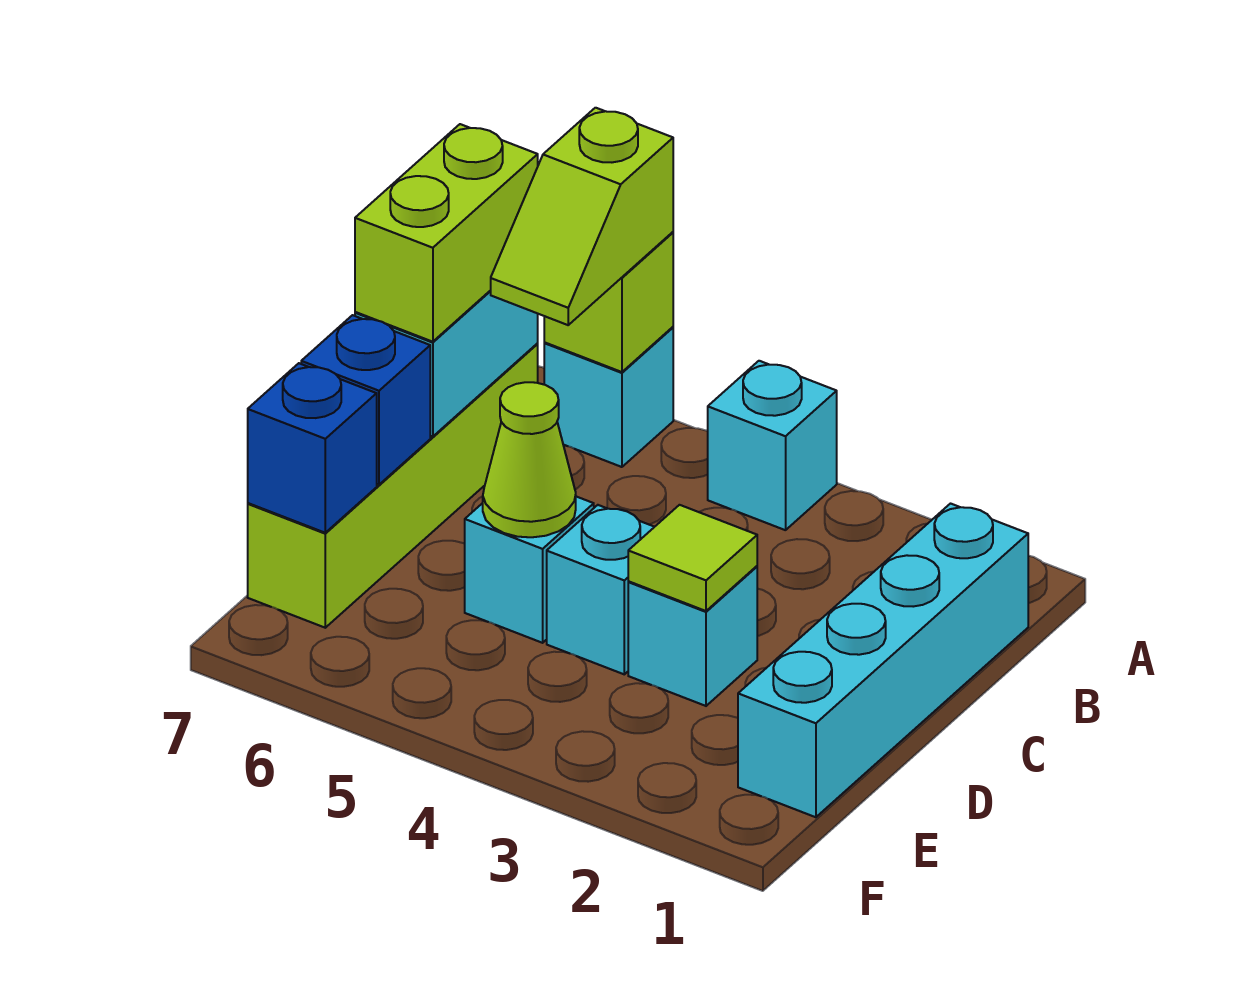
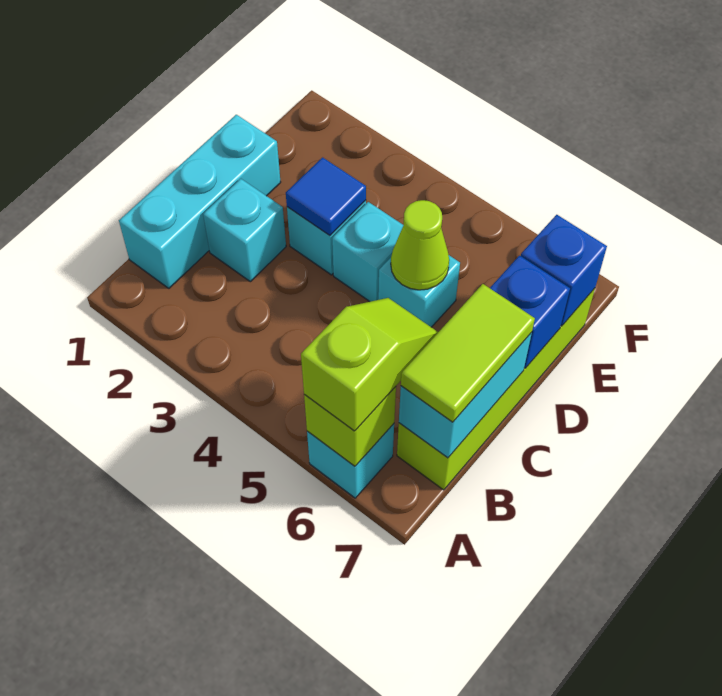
cyan 1x1 brick [708,361,837,530] -> cyan 1x1 brick moved to [203,179,286,282]
cyan 1x4 brick [738,504,1028,817] -> cyan 1x3 brick [119,115,281,288]
lime 1x2 brick [355,124,538,342] -> lime 1x2 tile [401,284,535,422]
lime 1x1 tile [628,505,757,611] -> blue 1x1 tile [286,158,366,235]

